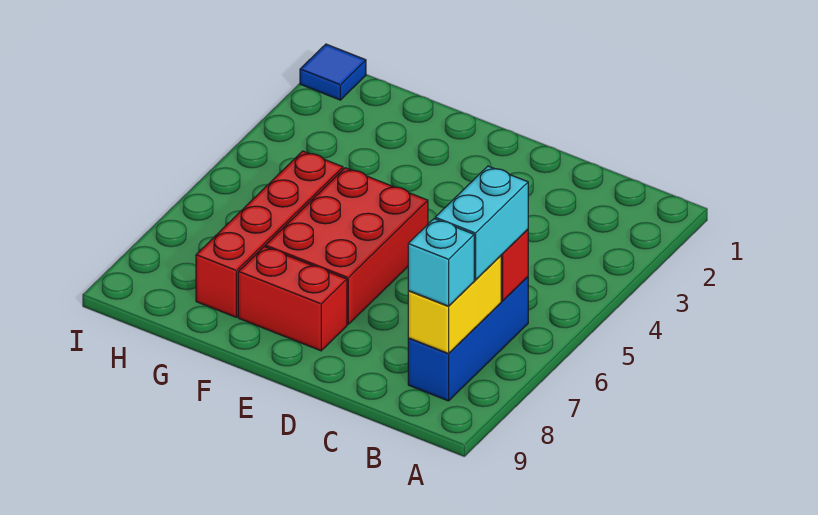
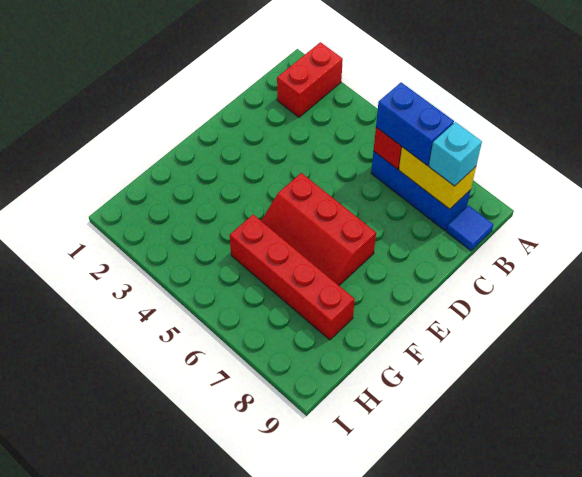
cyan 1x2 brick [435,166,528,280] -> blue 1x2 brick [376,82,454,165]
red 2x3 brick [265,168,428,324] -> red 2x3 slope [261,173,376,285]
red 1x2 brick [238,247,347,351] -> red 1x2 brick moved to [277,42,343,117]
blue 1x1 tile [300,44,366,100] -> blue 1x1 tile moved to [446,206,493,251]

